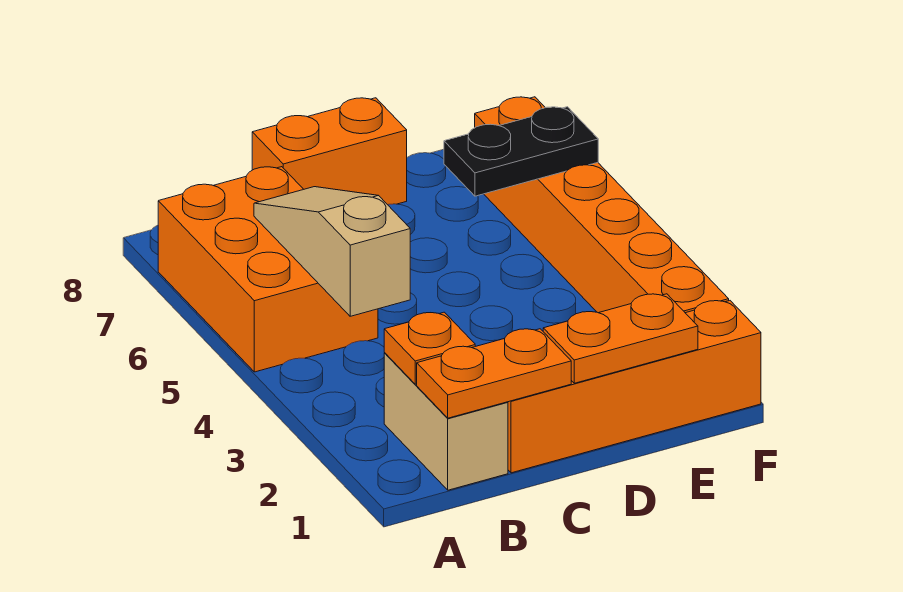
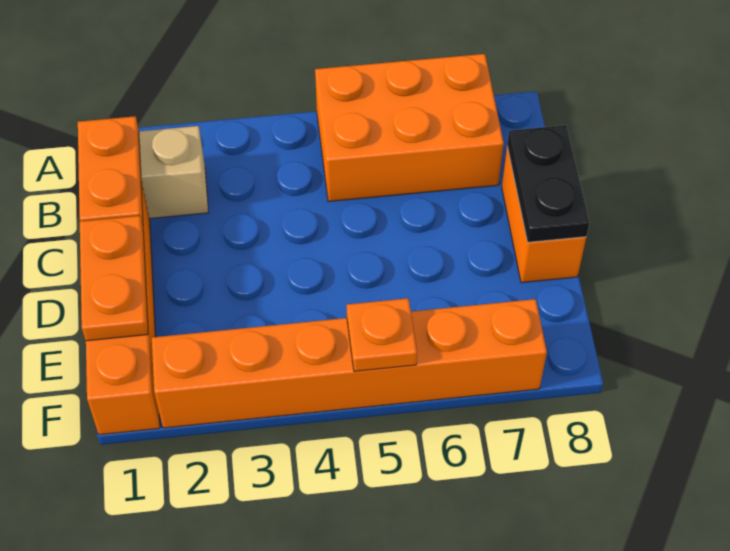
orange 1x1 plate [384,312,475,384] -> orange 1x1 plate moved to [347,298,417,371]
tan 1x3 slope [254,187,410,316] -> none
black 1x2 plate [444,107,598,196] -> black 1x2 plate moved to [507,125,589,242]

